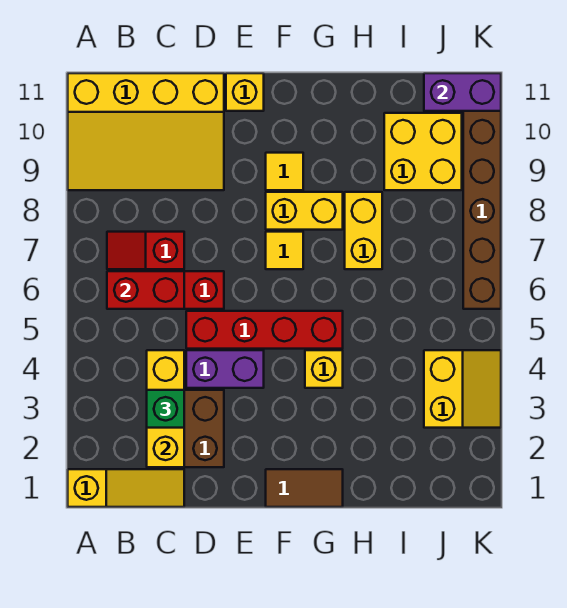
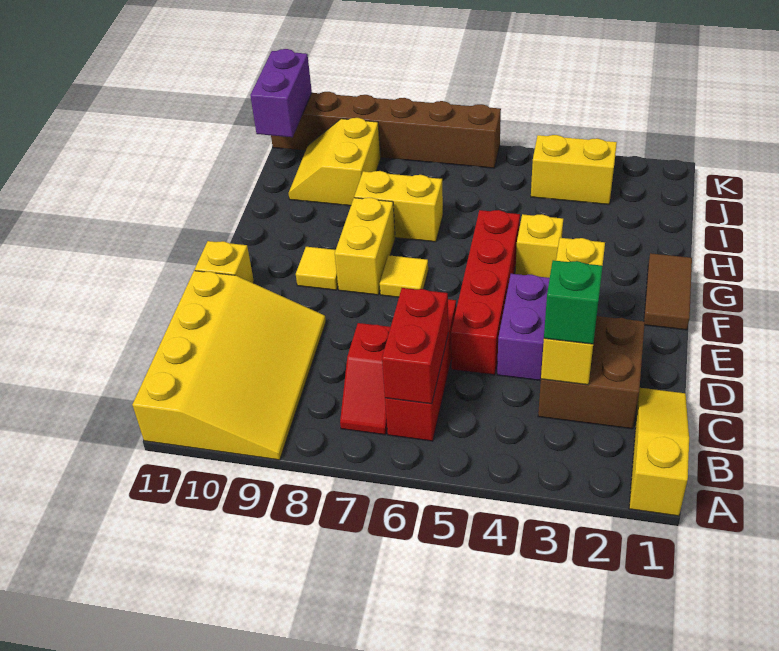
yellow 1x3 brick [147,350,184,467] -> yellow 1x3 brick turned to [541,238,605,385]
yellow 2x2 brick [384,113,462,190] -> yellow 2x2 slope [289,118,381,206]

